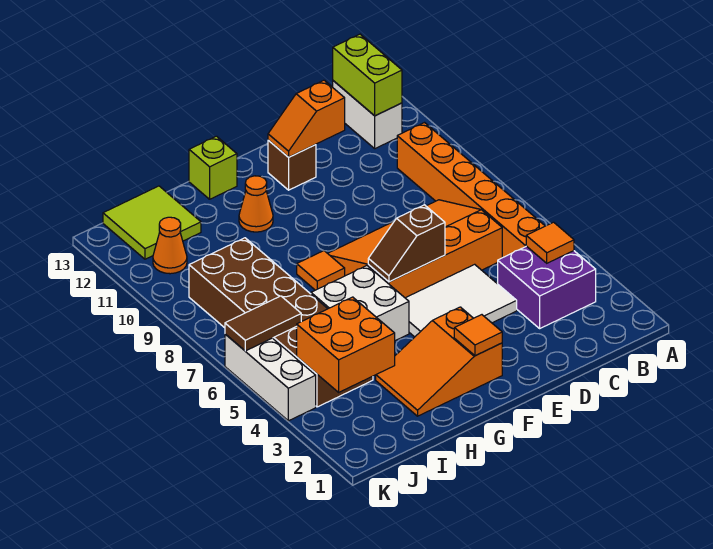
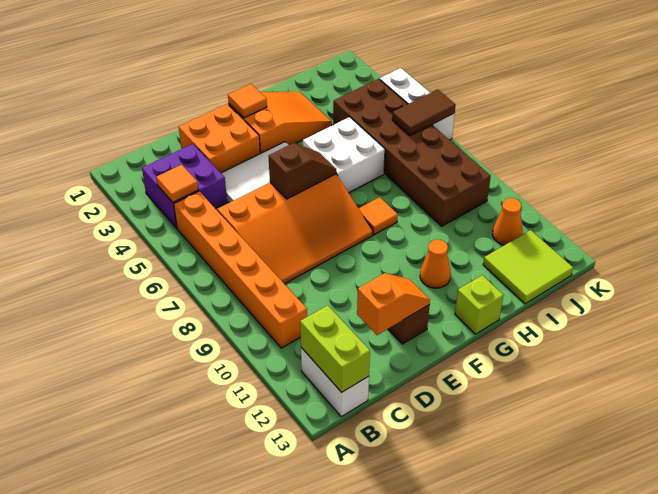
orange 2x2 brick [297,297,395,392] -> orange 2x2 brick moved to [179,104,260,173]

